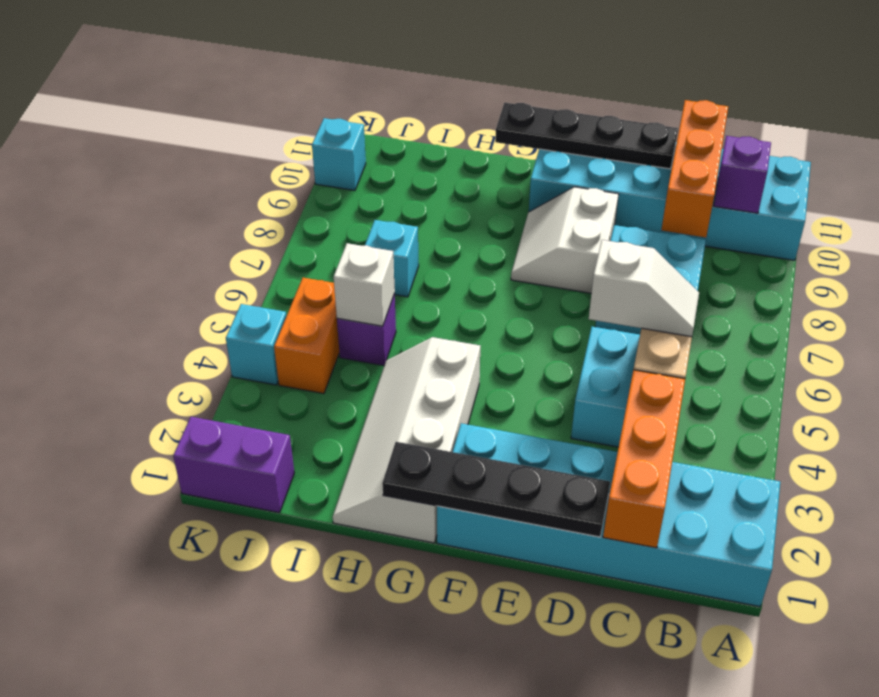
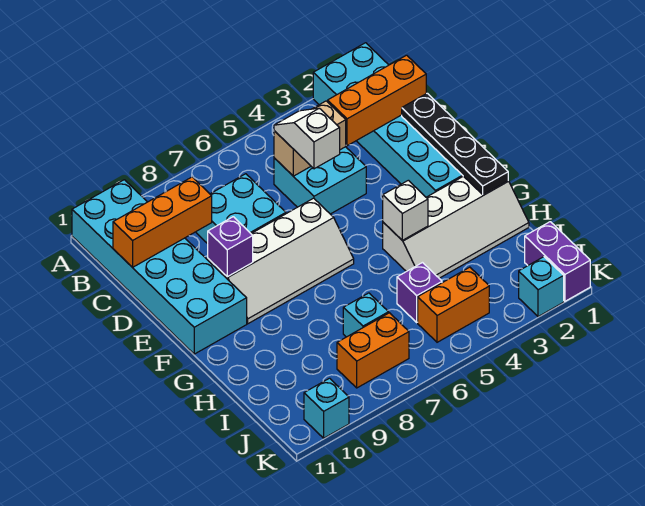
purple 1x1 brick [714,136,771,213] -> purple 1x1 brick moved to [208,217,253,277]
black 1x4 plate [495,103,678,169] -> none
white 2x2 slope [511,187,619,293] -> white 2x4 slope [208,198,354,324]
white 1x1 brick [334,243,395,326] -> white 1x1 brick moved to [383,180,428,240]
none -> orange 1x2 brick [337,313,409,388]
cyan 1x1 brick [226,304,286,385] -> cyan 1x1 brick moved to [519,257,564,317]

